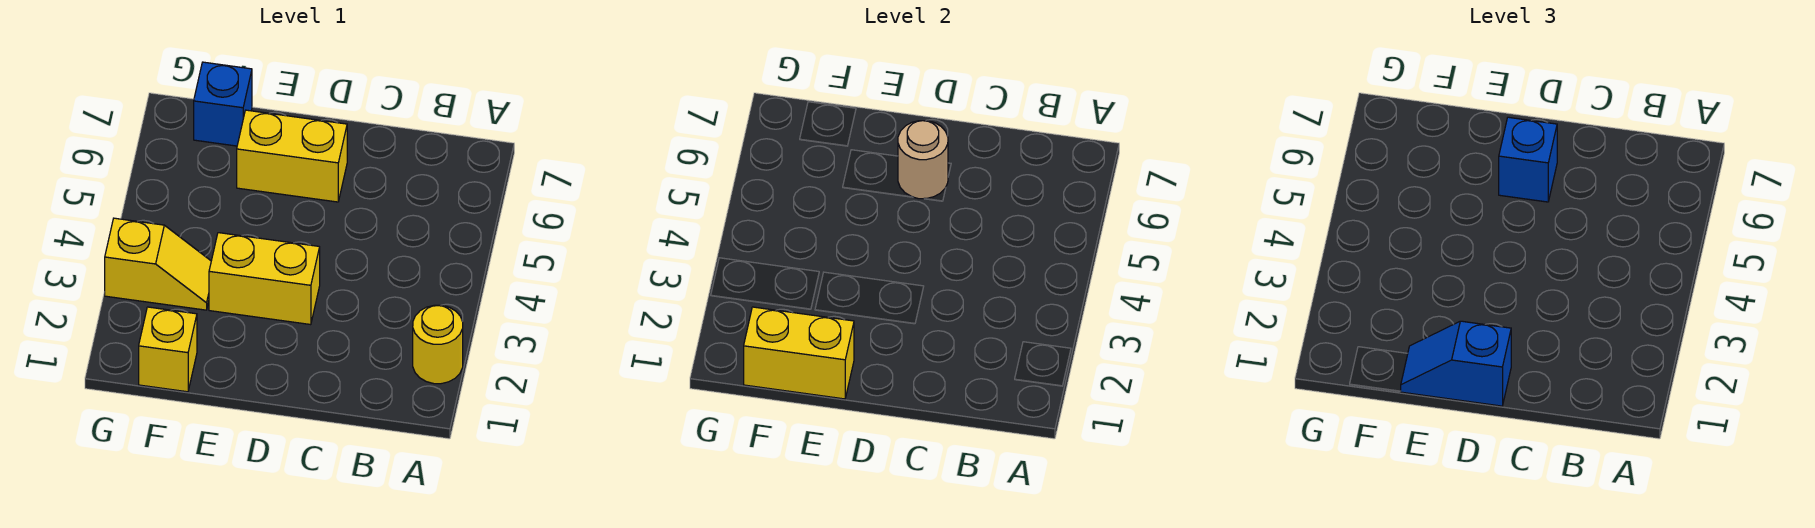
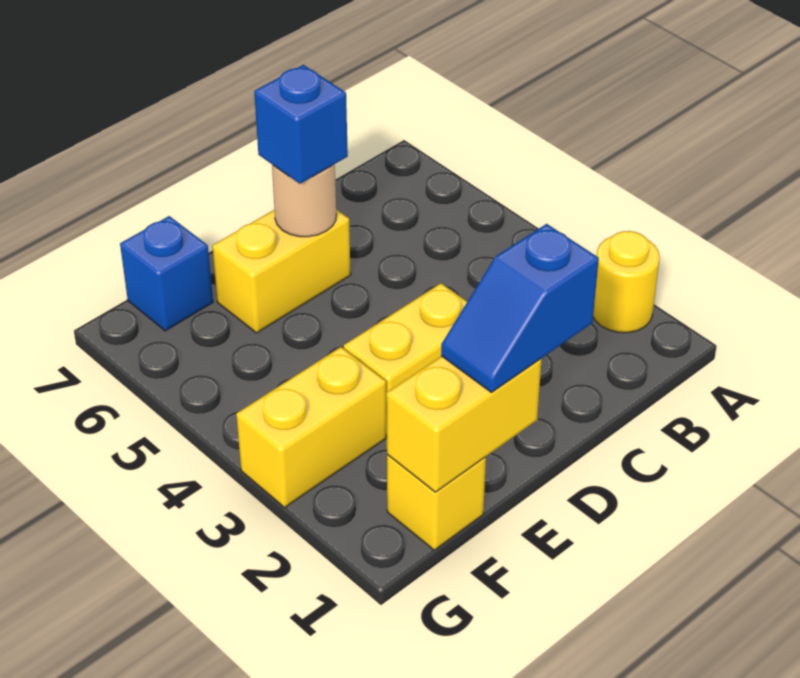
yellow 1x2 slope [105,218,211,310] -> yellow 1x2 brick [236,347,386,507]

